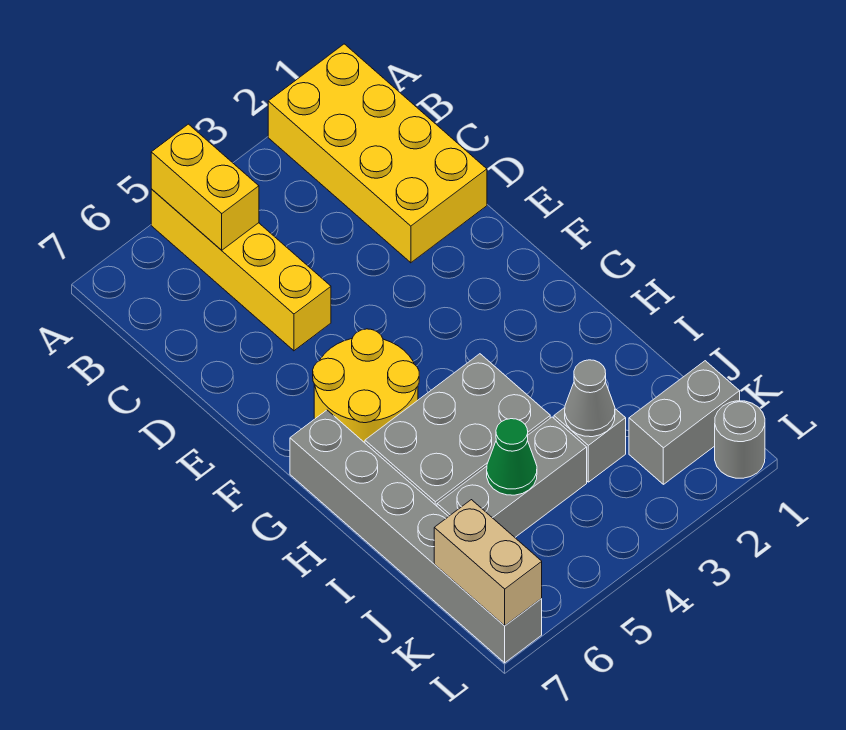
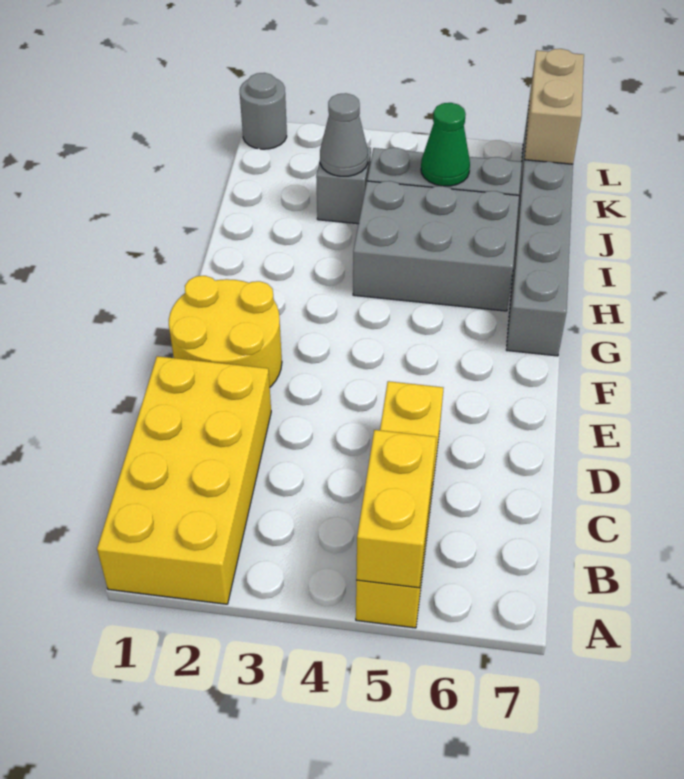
yellow 2x2 round brick [313,329,419,443] -> yellow 2x2 round brick moved to [169,276,282,387]
grey 1x2 brick [629,361,740,484] -> none

